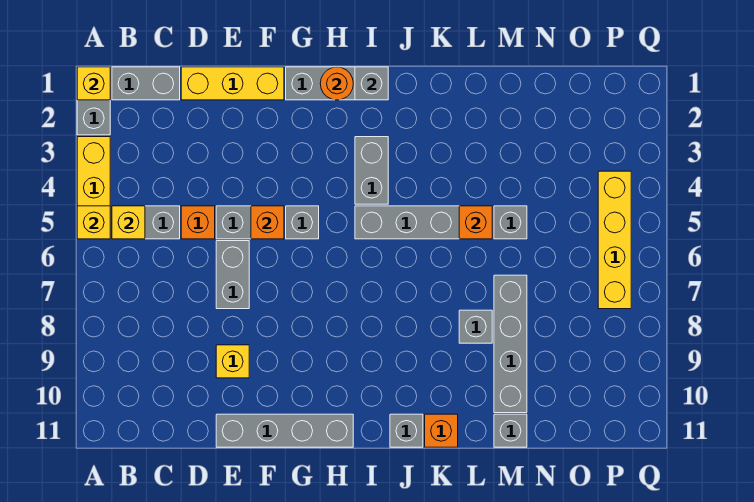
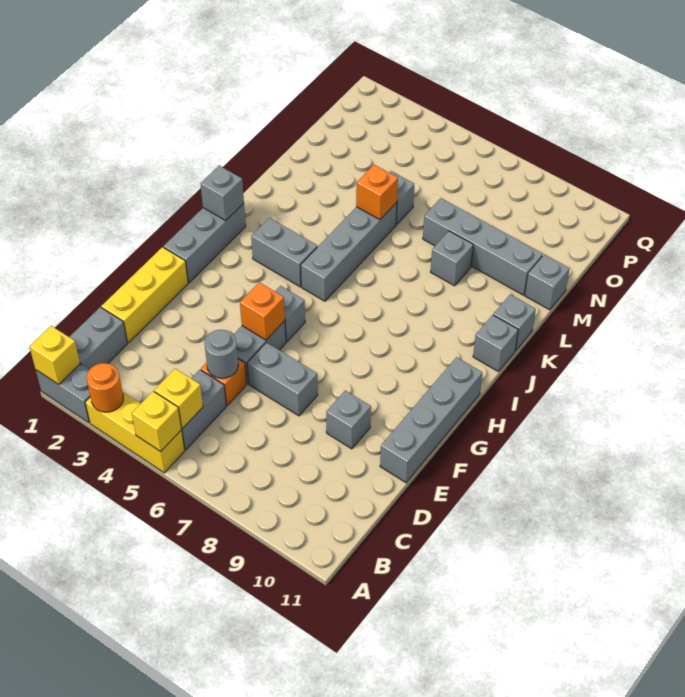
none -> grey 1x1 round brick [204,330,238,378]
yellow 1x1 brick [216,345,249,378] -> grey 1x1 brick [326,391,371,449]
orange 1x1 round brick [320,67,353,100] -> orange 1x1 round brick moved to [87,363,123,412]
orange 1x1 brick [425,414,458,447] -> grey 1x1 brick [493,294,536,351]
yellow 1x4 brick [598,171,631,309] -> none

